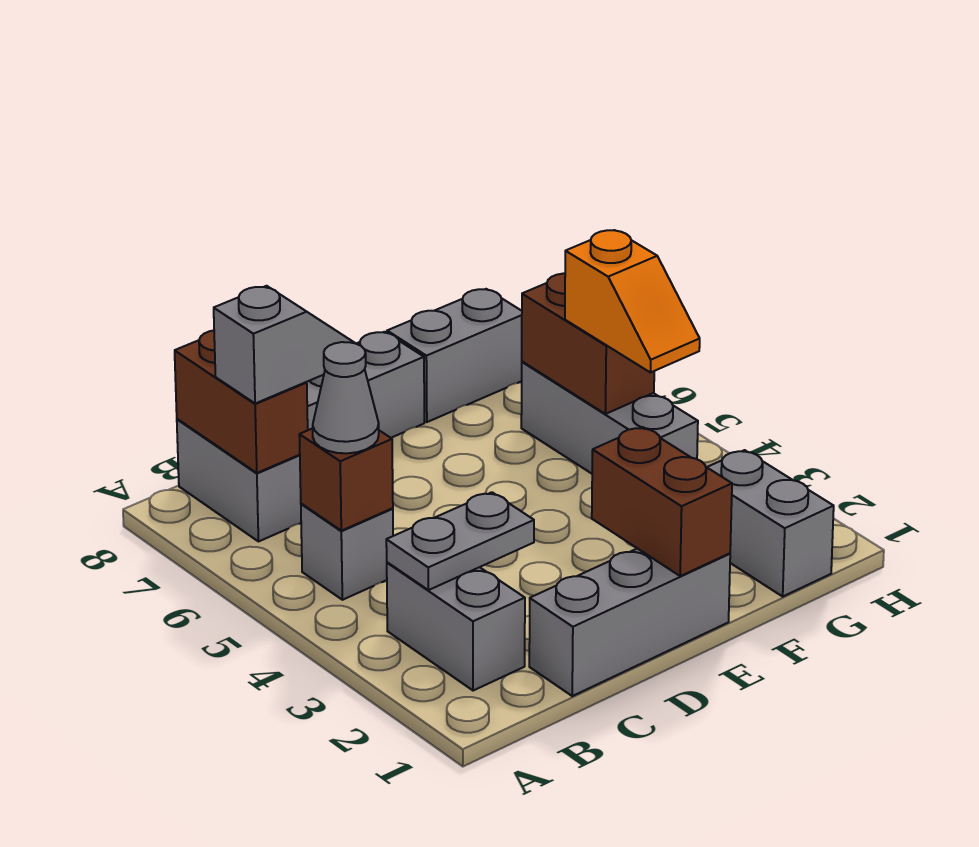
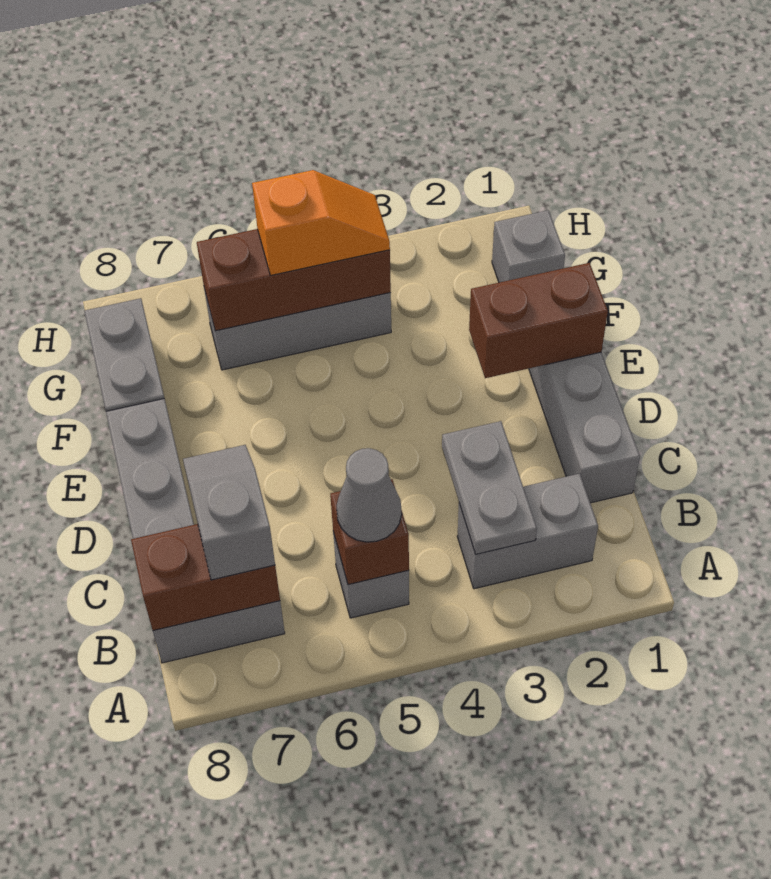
grey 1x2 brick [707,450,834,596] -> grey 1x1 brick [492,210,565,282]
brown 1x2 brick [522,274,654,414] -> brown 1x3 brick [197,229,391,331]

